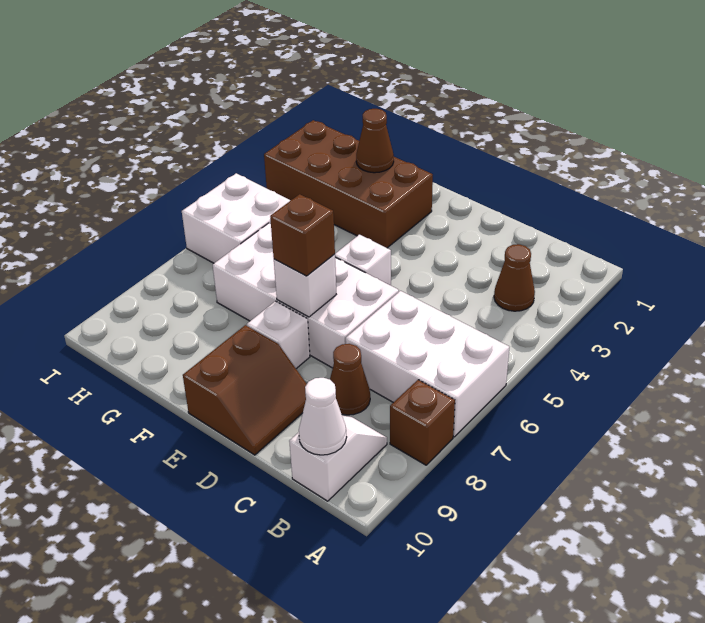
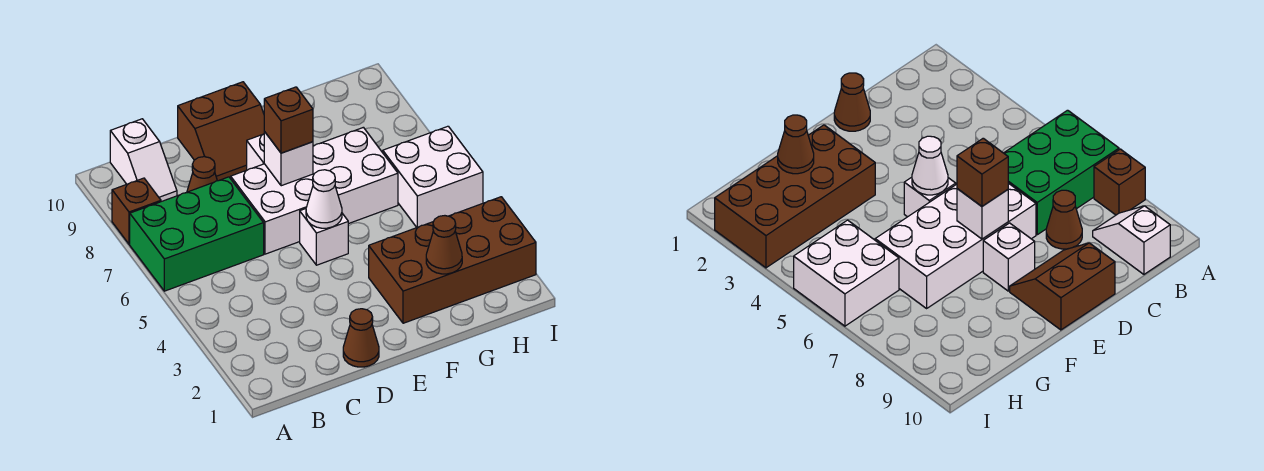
white 2x3 brick [346,291,509,437] -> green 2x3 brick [130,177,264,291]
brown 1x1 cone [494,244,535,311] -> brown 1x1 cone moved to [343,309,379,367]
white 1x1 cone [299,378,347,455] -> white 1x1 cone moved to [306,170,342,228]
brown 2x2 slope [183,325,307,455] -> brown 2x2 slope turned to [178,82,264,181]

